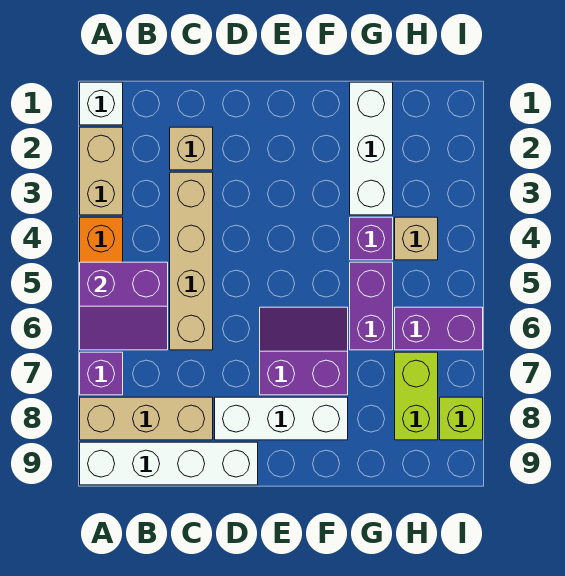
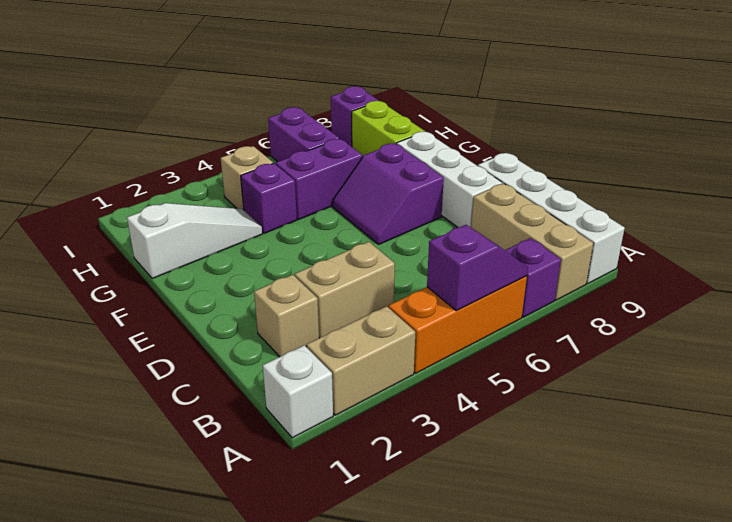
purple 2x2 slope [80,262,168,350] -> purple 1x2 slope [427,225,528,311]
tan 1x4 brick [170,172,213,350] -> tan 1x2 brick [295,242,395,338]
white 1x3 brick [350,82,393,215] -> white 1x3 slope [127,203,262,278]
lime 1x2 brick [395,352,438,440] -> lime 1x2 brick turned to [352,101,425,157]
lime 1x1 brick [440,397,483,440] -> purple 1x1 brick [331,86,379,147]

